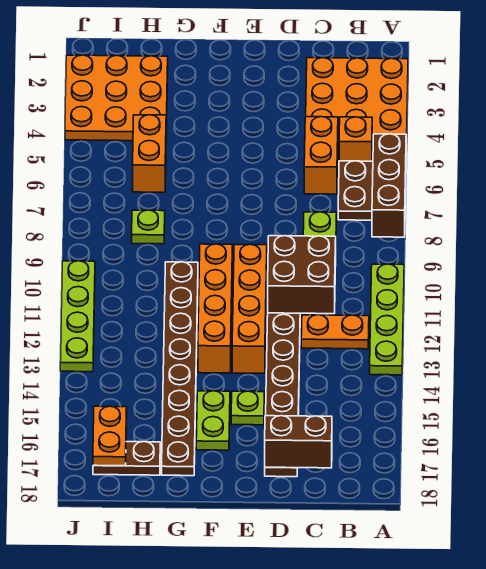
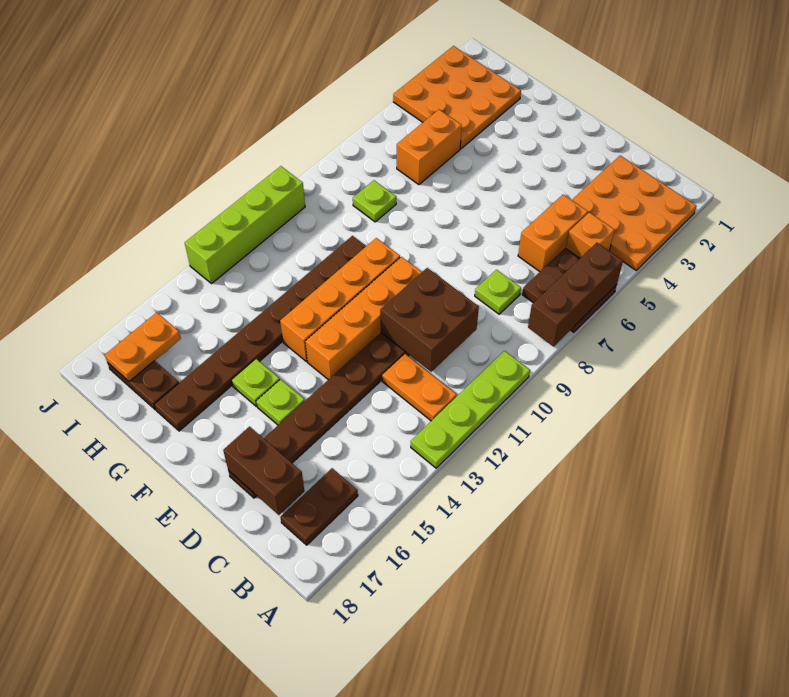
none -> brown 1x2 plate [280,468,358,545]
lime 1x2 plate [196,391,230,450] -> lime 1x1 plate [232,359,280,406]
lime 1x4 plate [60,261,95,372] -> lime 1x4 brick [185,166,305,284]

